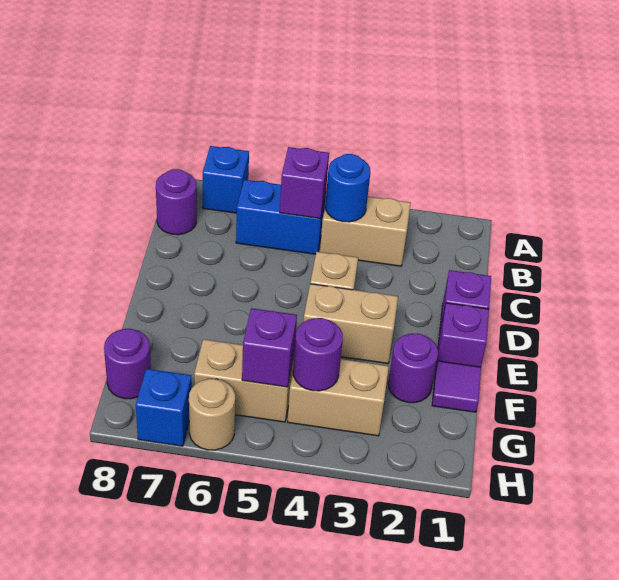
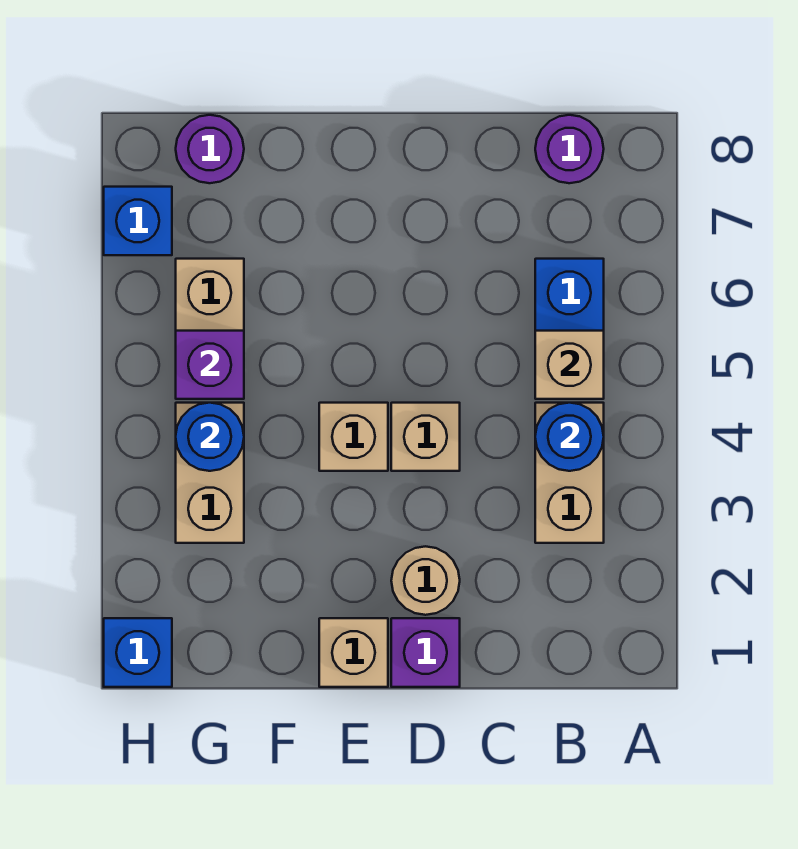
blue 1x1 brick [203,146,249,213] -> blue 1x1 brick moved to [104,618,172,687]
purple 1x1 brick [280,147,329,219] -> tan 1x1 brick [535,331,604,399]
purple 1x1 brick [436,303,489,367] -> tan 1x1 brick [319,618,388,687]
tan 1x2 brick [303,284,398,363] -> tan 1x1 brick [319,403,388,471]
purple 1x1 tile [432,361,481,412] -> none
purple 1x1 round brick [388,334,438,403] -> none
purple 1x1 round brick [293,318,343,391] -> blue 1x1 round brick [176,403,244,471]
tan 1x1 round brick [189,379,235,450] -> tan 1x1 round brick moved to [391,546,460,615]

